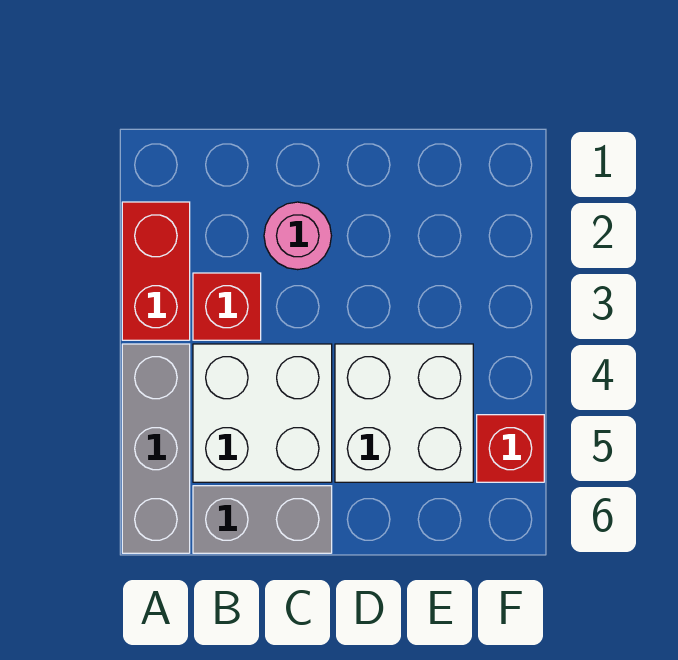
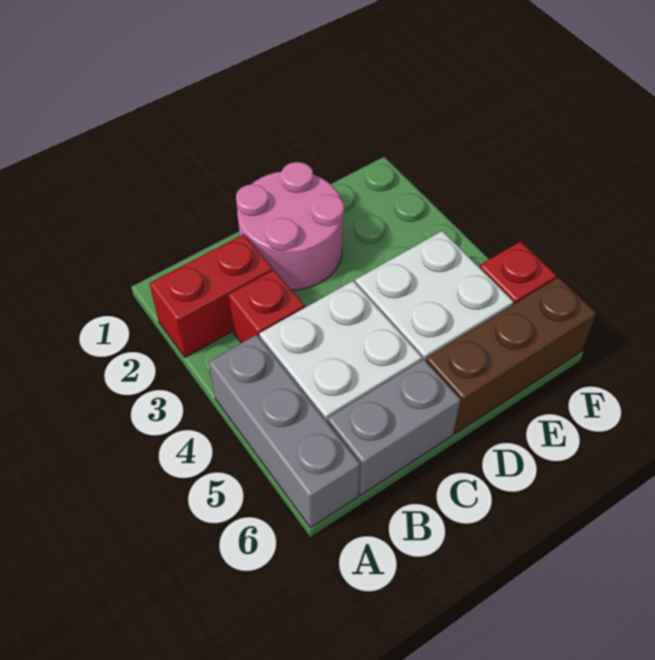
red 1x2 brick [122,202,190,340] -> red 1x2 brick turned to [149,234,273,357]
pink 1x1 round brick [264,202,331,270] -> pink 2x2 round brick [236,162,344,290]
none -> brown 1x3 brick [426,277,597,434]

